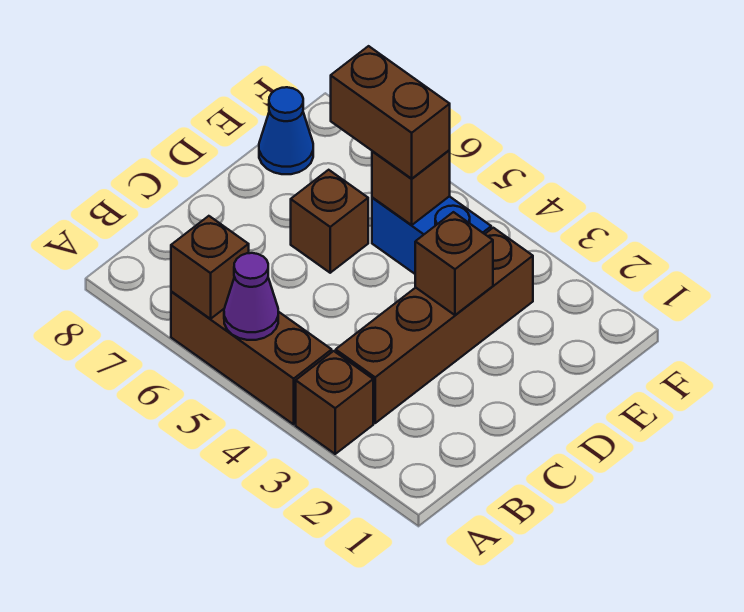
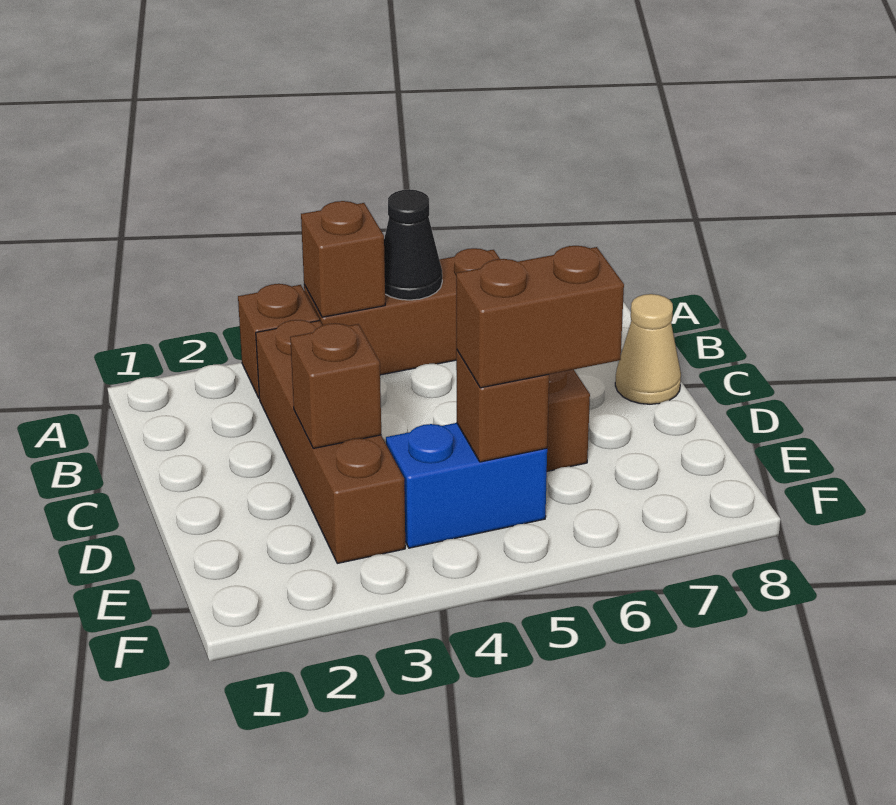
purple 1x1 cone [224,253,278,340] -> black 1x1 cone [384,189,442,300]
brown 1x1 brick [171,216,249,319] -> brown 1x1 brick moved to [301,201,385,317]
none -> tan 1x1 cone [615,294,681,404]
blue 1x1 cone [259,87,313,174] -> none

